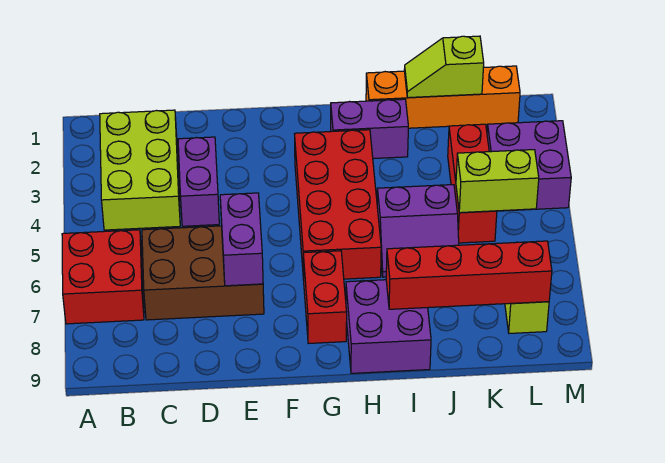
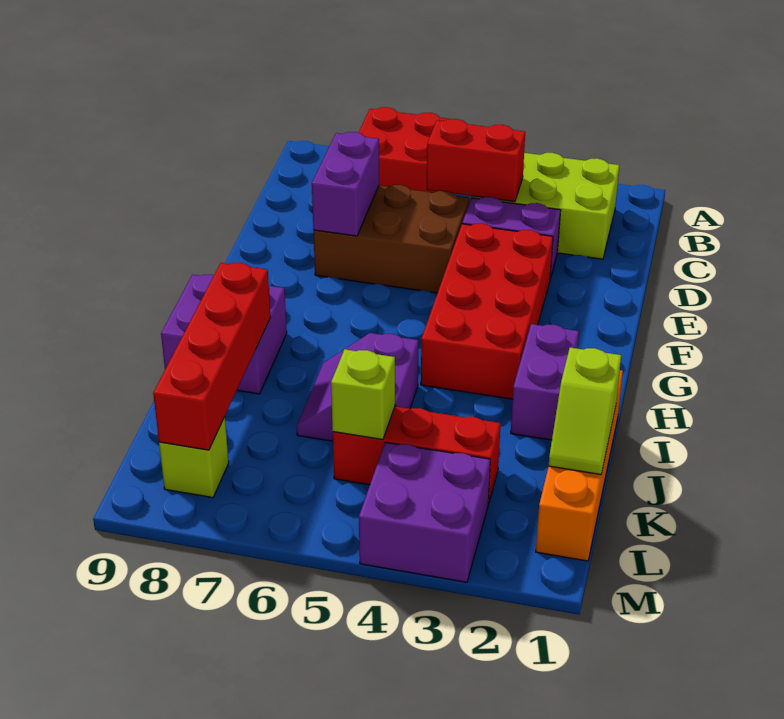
brown 2x3 brick [142,226,264,320] -> brown 2x3 brick turned to [313,185,469,293]
purple 1x2 brick [220,193,263,286] -> purple 1x2 brick turned to [312,132,379,236]
red 2x4 brick [295,130,381,280] -> red 2x4 brick turned to [421,223,553,399]
red 1x2 brick [303,251,347,344] -> red 1x2 brick moved to [427,119,525,202]
lime 1x2 slope [404,36,484,98] -> lime 1x2 slope turned to [549,348,621,474]
lime 1x2 brick [456,150,539,213] -> lime 1x1 brick [331,349,395,440]

